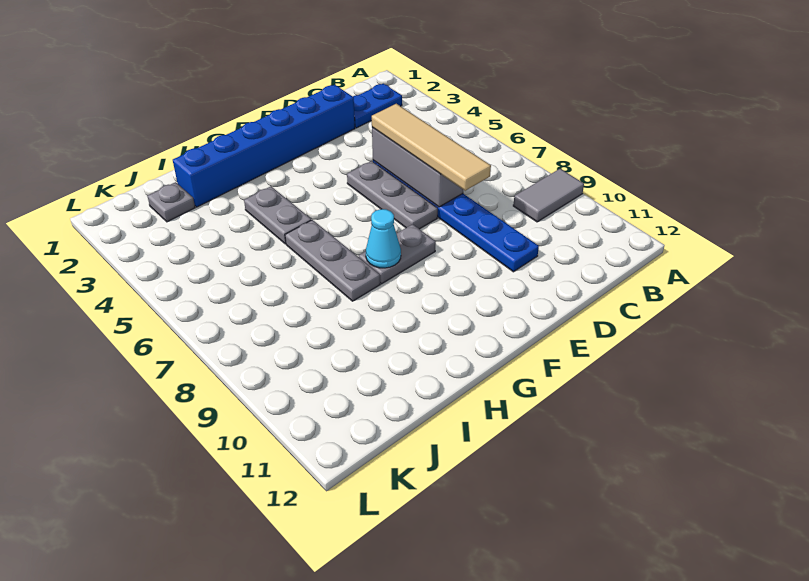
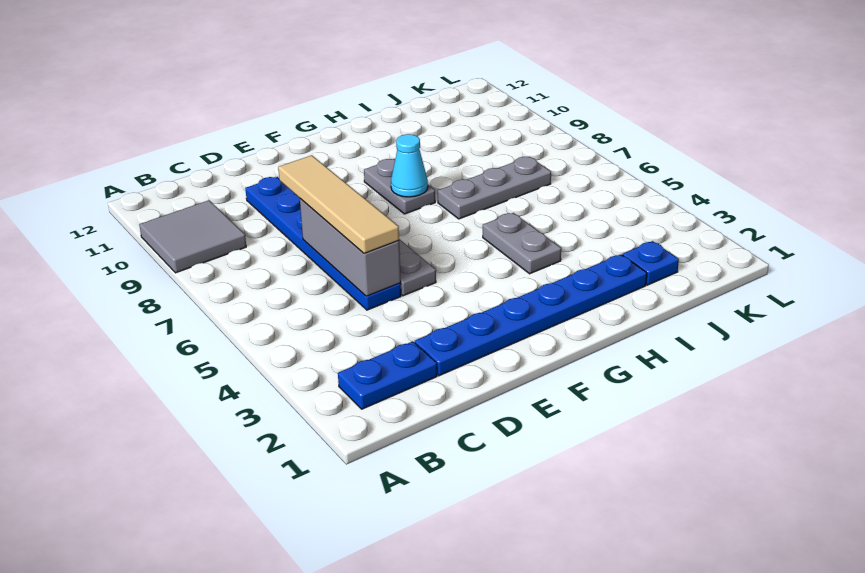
grey 1x2 tile [513,169,584,222] -> grey 2x2 tile [139,200,246,273]
blue 1x6 brick [173,85,355,207] -> blue 1x6 plate [415,254,647,376]
grey 1x2 plate [359,224,436,284] -> grey 1x2 plate turned to [364,159,435,214]
grey 1x3 plate [285,220,380,301] -> grey 1x3 plate turned to [438,157,551,219]
grey 1x1 plate [147,182,195,222] -> blue 1x1 plate [622,241,679,285]

